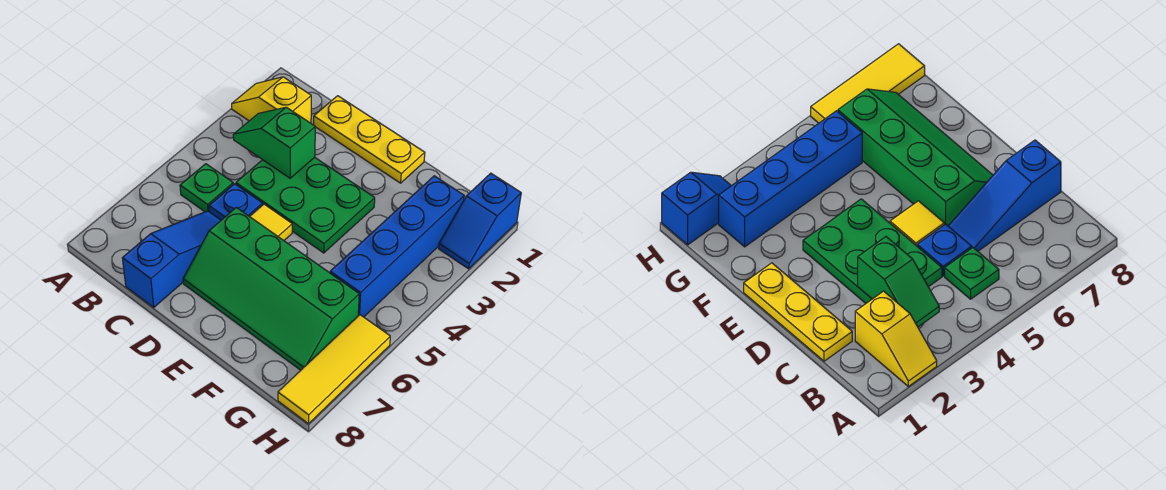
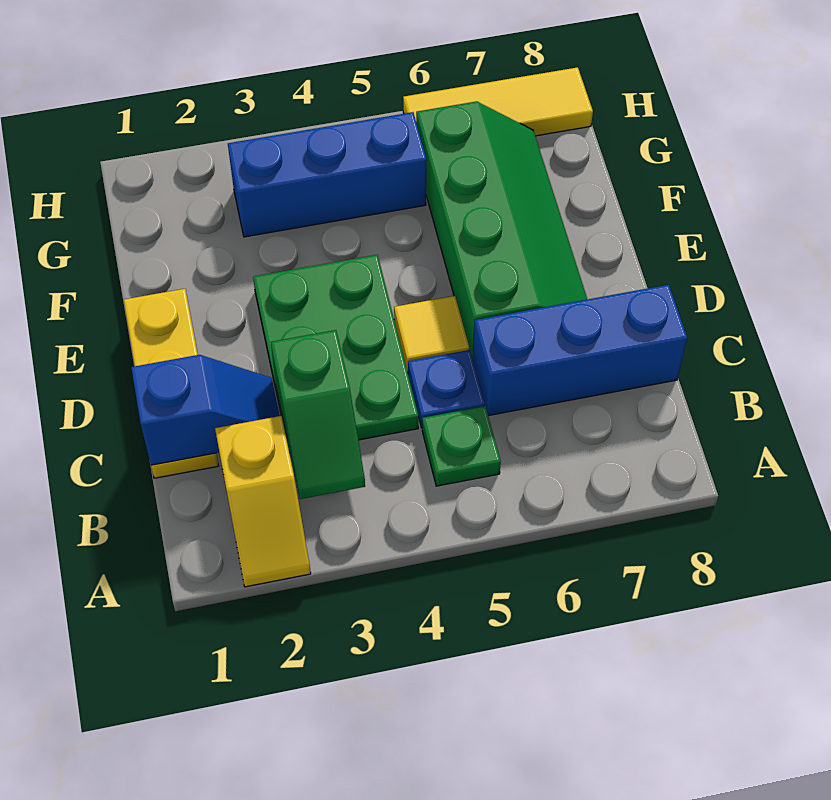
blue 1x3 slope [122,211,221,307] -> blue 1x3 brick [473,285,687,416]
blue 1x4 brick [330,176,464,317] -> blue 1x3 brick [228,112,427,237]
blue 1x2 slope [439,173,521,269] -> blue 1x2 slope moved to [131,355,280,465]

